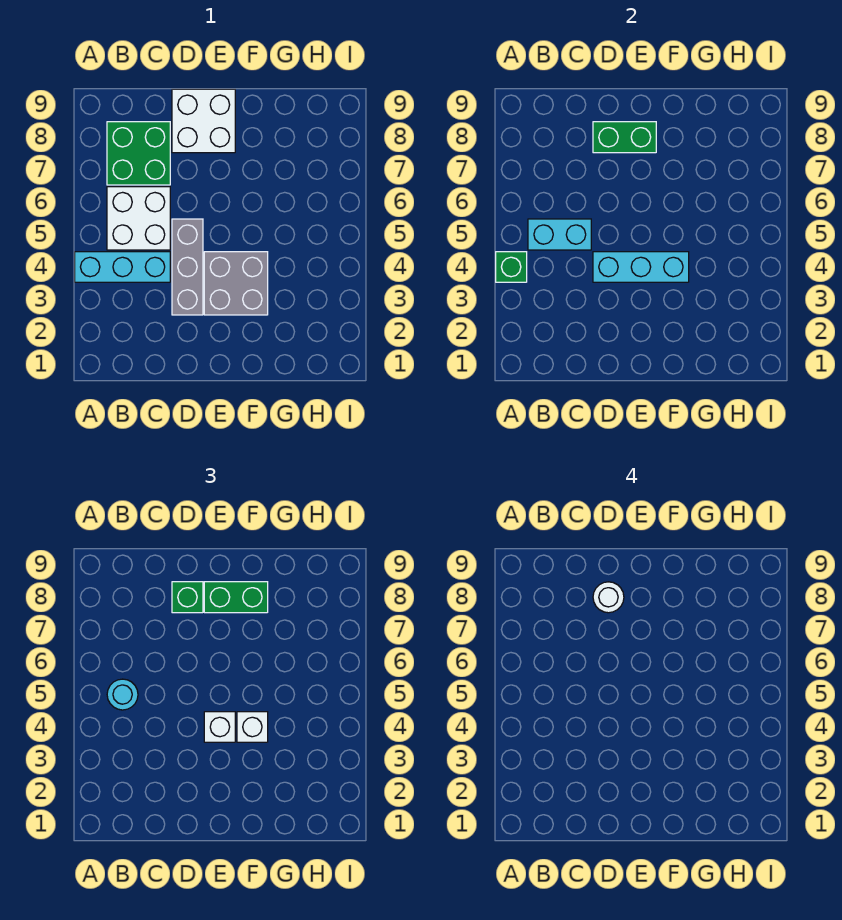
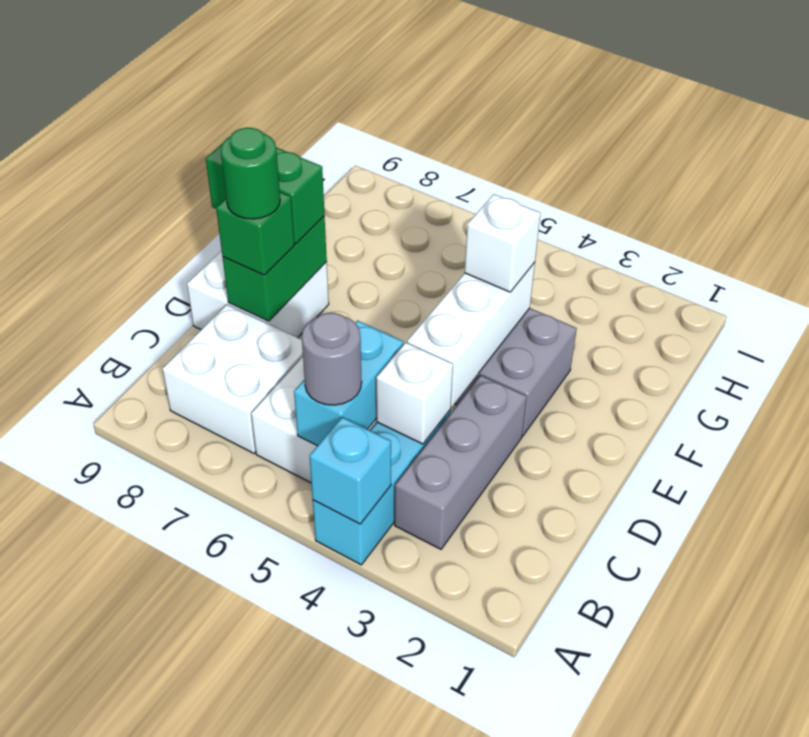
green 1x1 brick [496,252,527,282] -> cyan 1x1 brick [310,417,391,524]
cyan 1x1 round brick [107,679,138,710] -> grey 1x1 round brick [302,313,362,405]
green 2x2 brick [107,122,170,185] -> white 2x2 brick [163,305,303,453]
grey 1x3 brick [172,219,203,315] -> grey 1x3 brick turned to [395,375,527,549]
cyan 1x3 brick [593,252,689,282] -> white 1x3 brick [407,262,535,407]
white 1x1 round brick [593,582,624,613] -> green 1x1 round brick [221,128,280,219]
white 1x1 brick [204,712,235,742] -> white 1x1 brick moved to [376,343,453,444]
green 1x2 brick [204,582,268,613] -> green 1x2 brick turned to [206,144,324,244]

